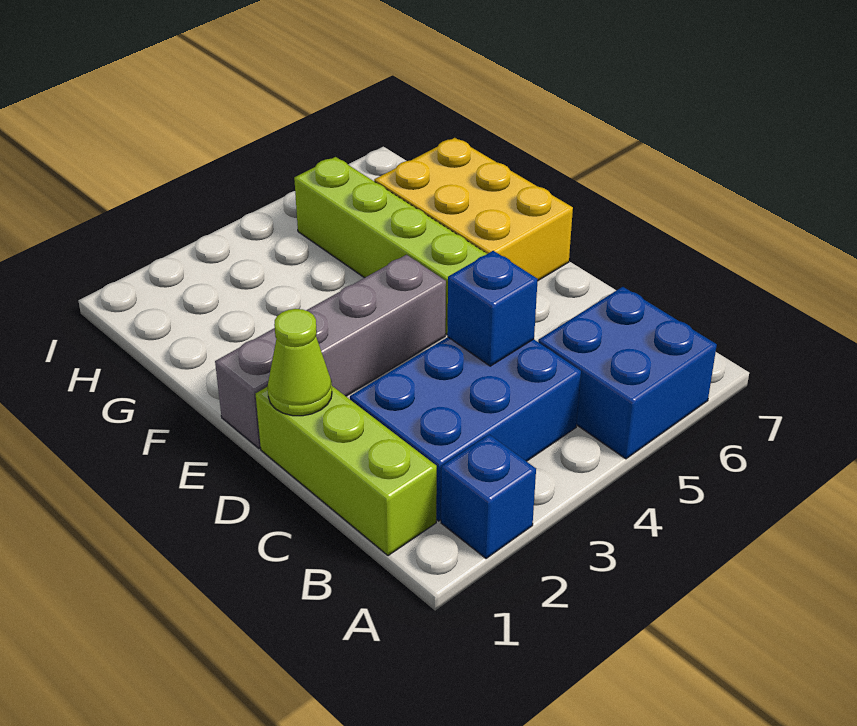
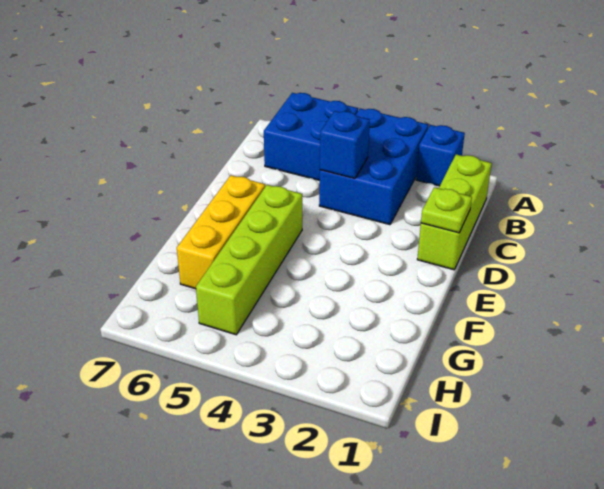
blue 2x3 brick [350,337,581,521] -> blue 2x3 brick turned to [319,108,428,225]
lime 1x1 cone [267,309,332,416] -> lime 1x1 plate [421,187,472,233]
grey 1x4 brick [215,255,446,448] -> none
yellow 2x3 brick [374,138,573,280] -> yellow 1x3 brick [177,175,265,289]

